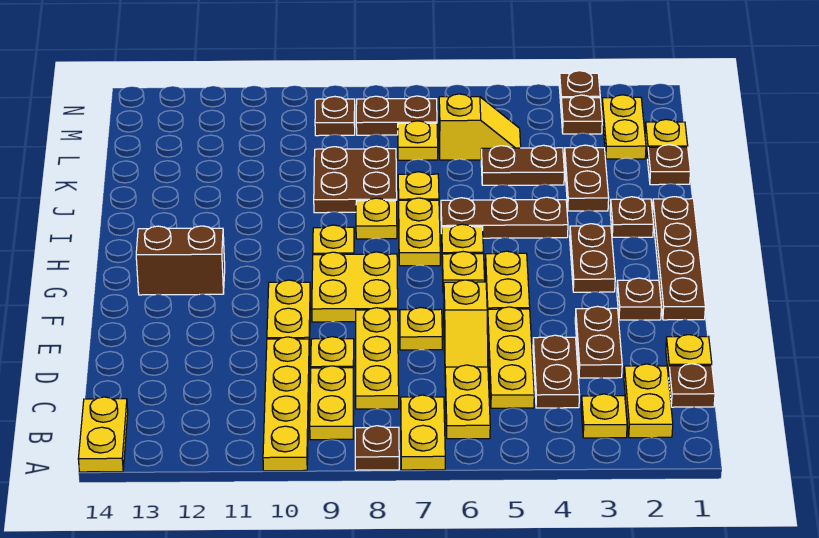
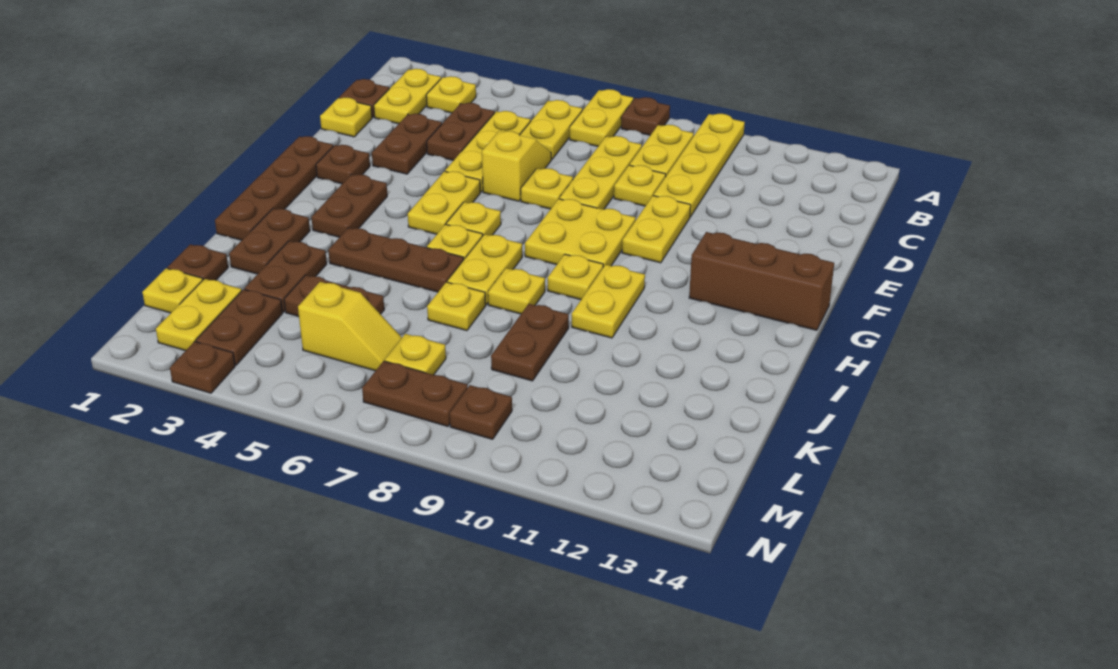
yellow 1x2 plate [78,397,128,472] -> yellow 1x2 plate moved to [572,265,645,338]
brown 1x2 brick [136,226,225,295] -> brown 1x3 brick [689,232,834,330]
brown 1x1 plate [610,197,654,237] -> brown 1x2 plate [229,208,310,274]
brown 2x2 plate [314,146,397,213] -> brown 1x2 plate [491,304,569,381]
yellow 1x2 slope [439,94,521,160] -> yellow 1x2 slope turned to [298,282,402,371]
brown 1x1 plate [561,95,602,134] -> brown 1x2 plate [196,289,283,365]

